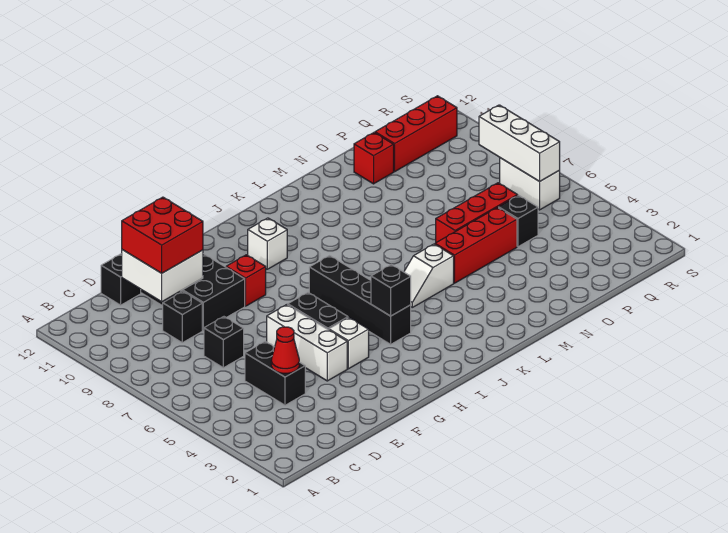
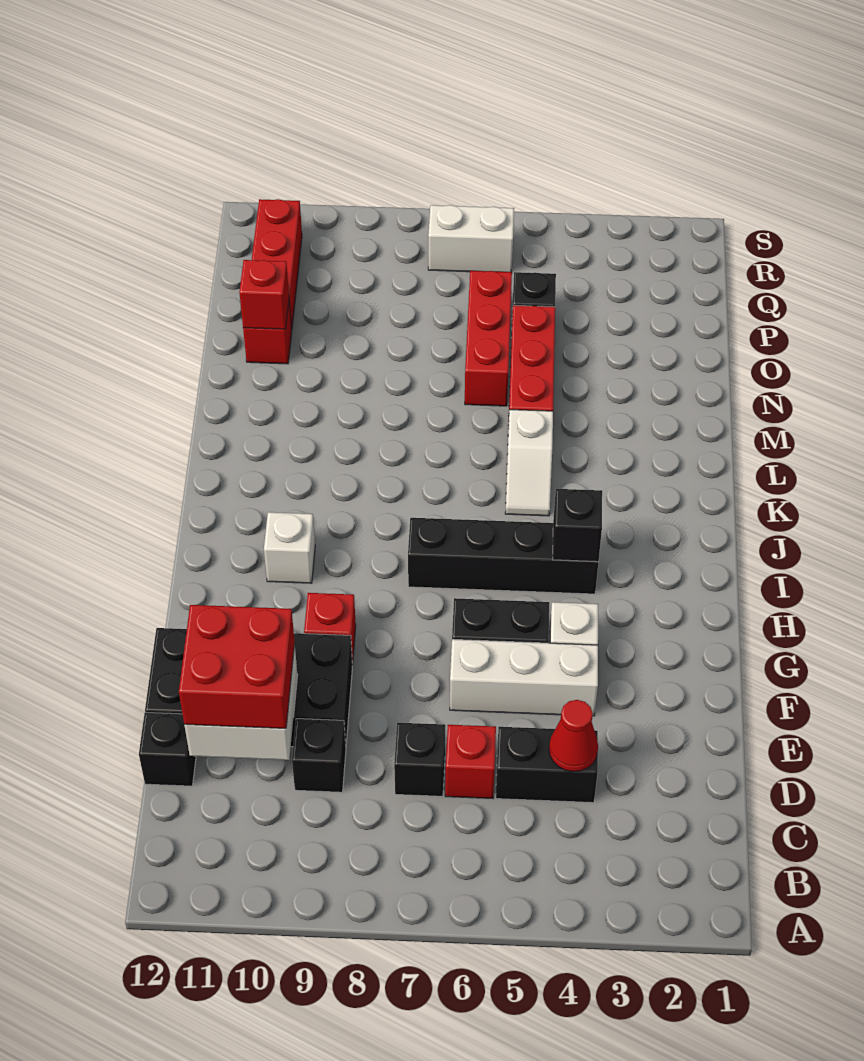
none -> red 1x1 brick [445,725,496,798]
none -> red 1x1 brick [239,260,289,329]
white 1x3 brick [479,105,560,181] -> none

